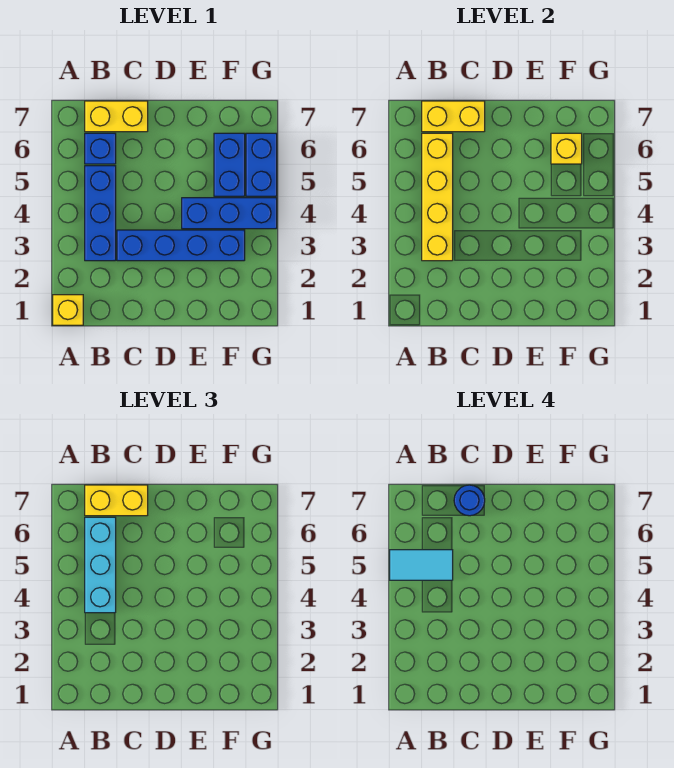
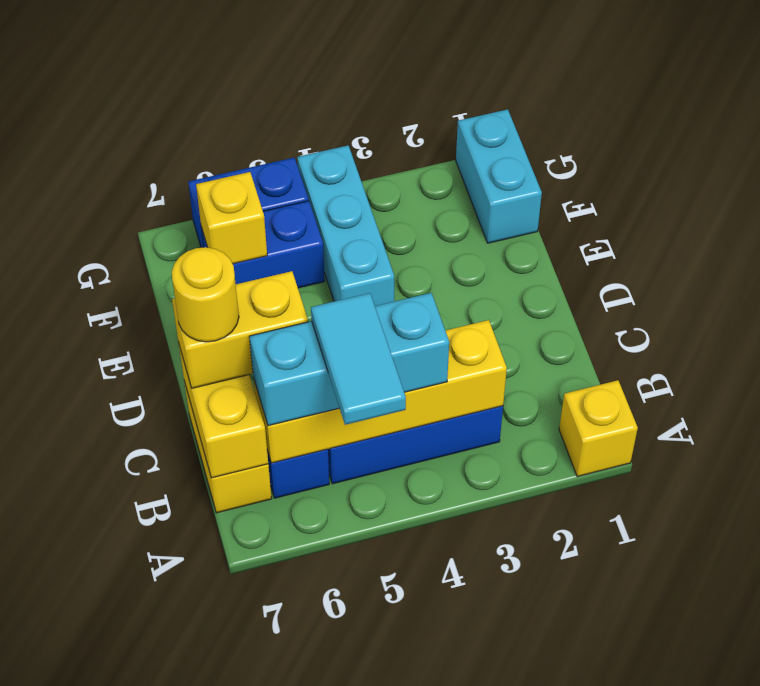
yellow 1x2 brick [85,485,148,516] -> yellow 1x2 brick turned to [172,271,308,388]
blue 1x4 brick [117,230,245,261] -> none
blue 1x1 round brick [454,485,485,516] -> yellow 1x1 round brick [172,247,239,342]
blue 1x3 brick [182,198,277,229] -> cyan 1x3 brick [297,146,394,306]
none -> cyan 1x2 brick [456,109,542,243]

